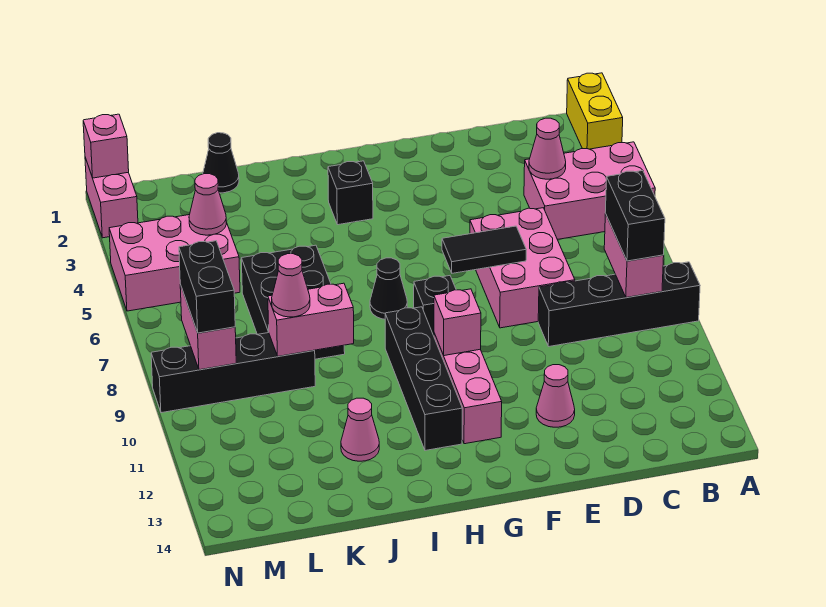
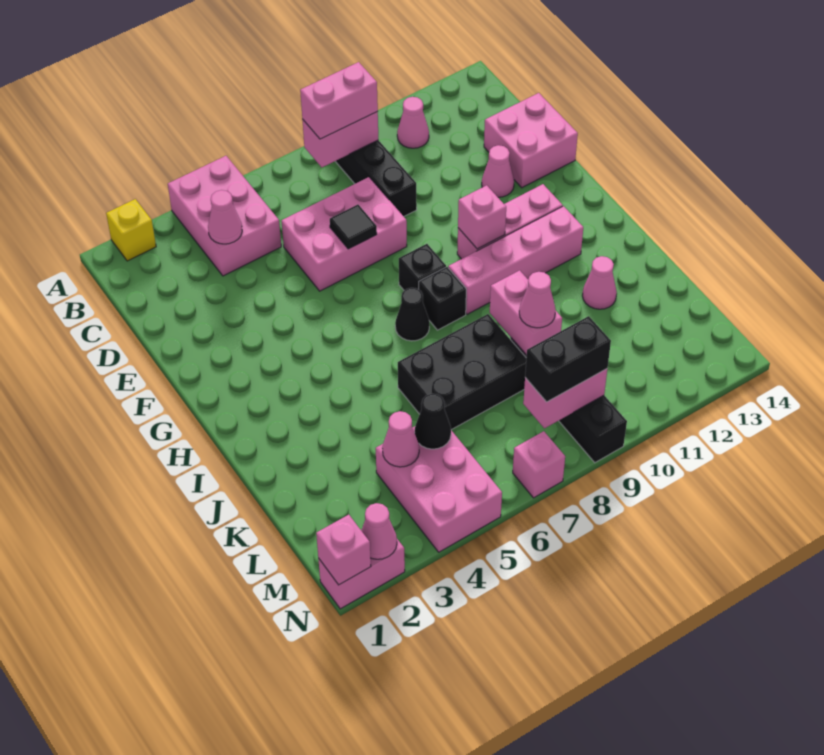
yellow 1x2 brick [567,73,623,149] -> yellow 1x1 brick [106,199,156,261]
black 1x2 brick [605,171,665,261] -> pink 1x2 brick [300,62,378,139]
none -> pink 1x1 cone [397,97,429,148]
none -> pink 2x2 brick [484,93,578,188]
black 1x2 tile [442,226,526,273] -> black 1x1 tile [330,205,377,249]
black 1x1 brick [328,161,373,225] -> black 1x1 brick moved to [419,267,466,330]
black 1x4 brick [385,307,462,451] -> pink 1x4 brick [448,206,583,314]
black 1x1 cone [203,133,239,193] -> black 1x1 cone moved to [415,394,451,449]
none -> pink 1x1 cone [361,503,397,559]
none -> pink 1x1 brick [513,431,565,498]

